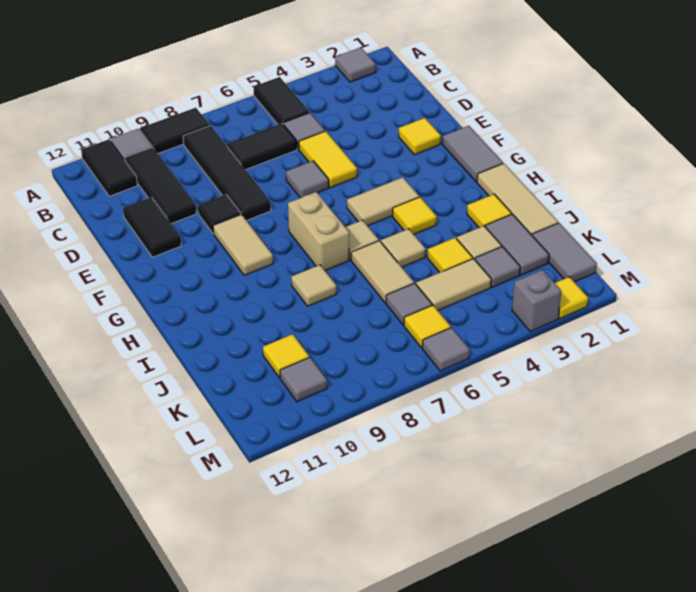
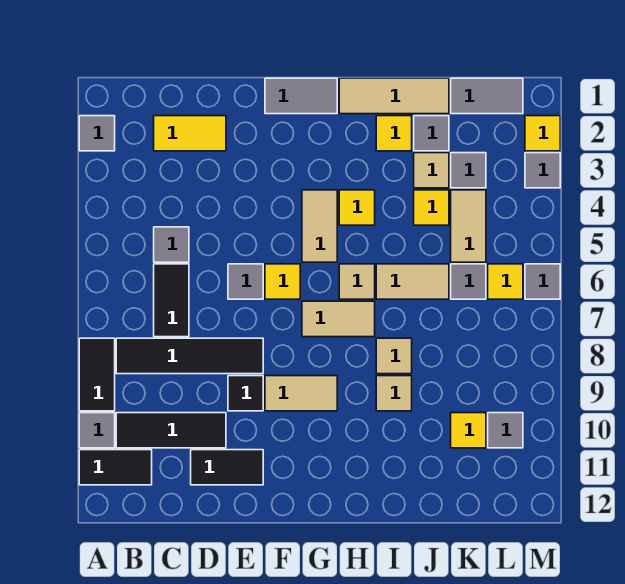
black 1x2 tile [254,77,309,125] -> none
yellow 1x2 tile [299,131,357,188] -> yellow 1x2 tile moved to [154,116,226,151]
yellow 1x1 tile [399,118,441,155] -> yellow 1x1 tile moved to [265,264,300,299]
tan 1x2 brick [288,192,349,271] -> tan 1x2 tile [302,301,375,337]
tan 1x1 tile [381,229,426,267] -> tan 1x1 tile moved to [376,376,412,411]
grey 1x2 tile [485,214,549,275] -> grey 1x1 tile [414,116,449,151]
grey 1x1 brick [512,270,561,331] -> grey 1x1 tile [525,153,560,188]

